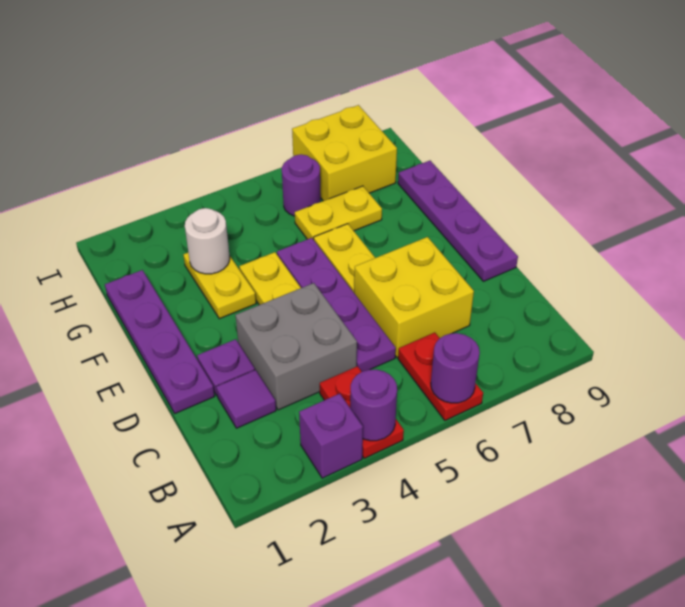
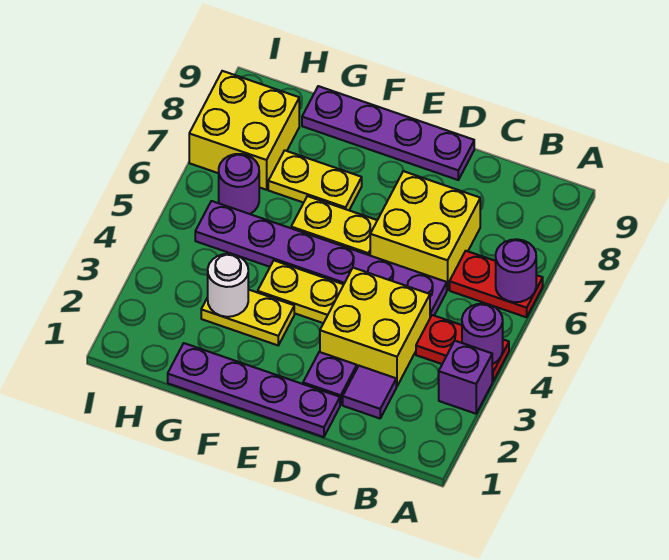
grey 2x2 brick [235,283,357,410] -> yellow 2x2 brick [320,268,430,386]
purple 1x4 plate [277,238,396,372] -> purple 1x6 plate [195,201,447,317]
yellow 1x2 plate [295,186,382,240] -> yellow 1x2 plate turned to [268,150,362,210]

